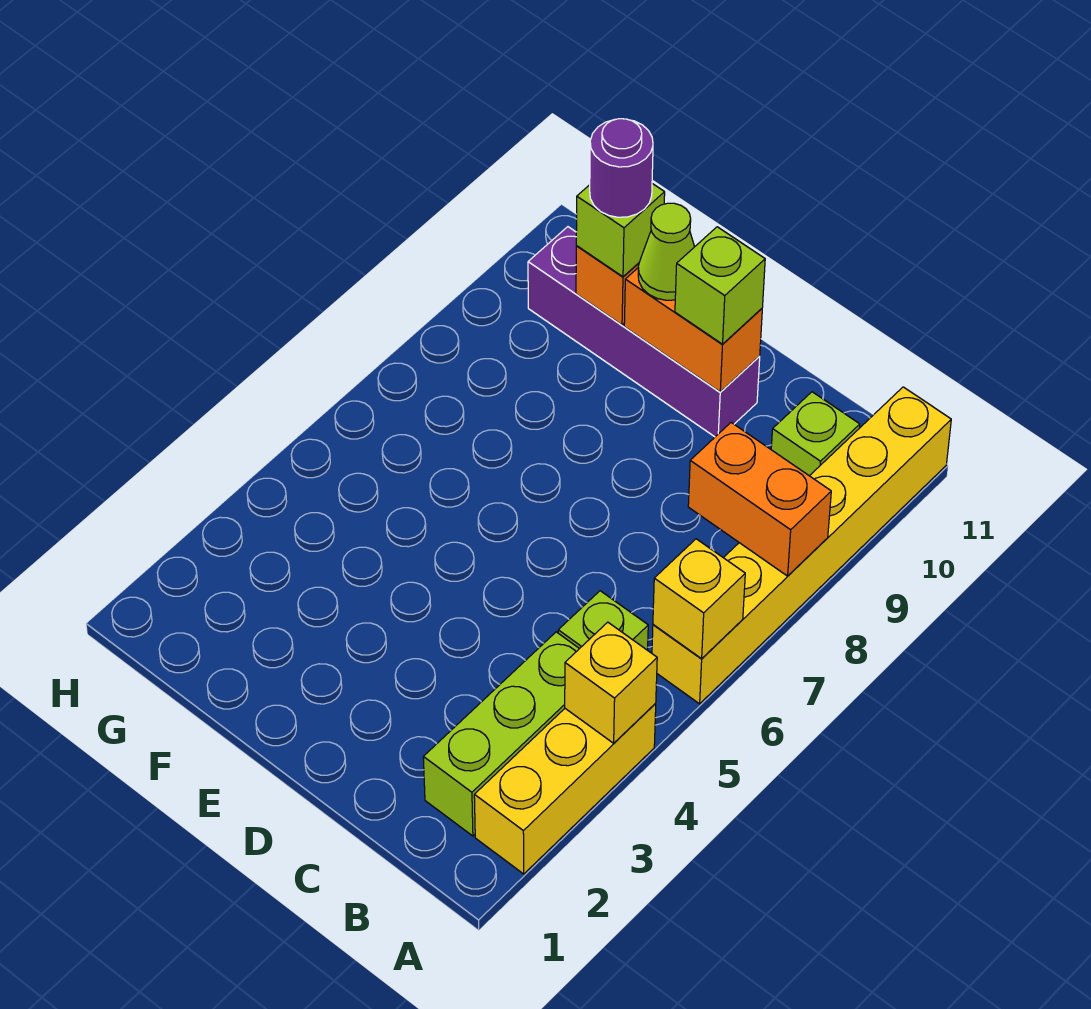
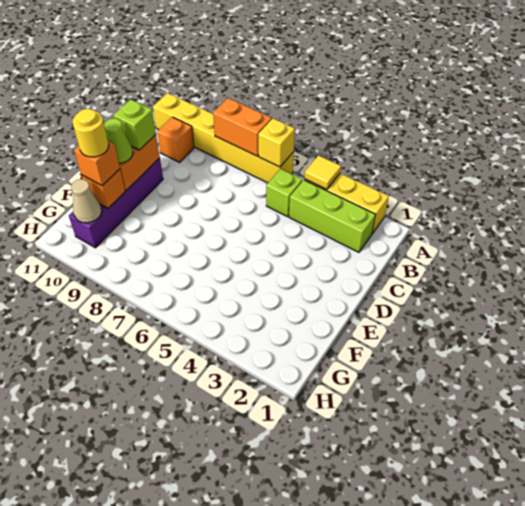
yellow 1x1 brick [565,622,657,743] -> yellow 1x1 tile [304,156,341,189]
orange 1x2 brick [688,423,831,576] -> orange 1x2 brick turned to [213,98,272,156]
lime 1x1 brick [771,392,860,476] -> orange 1x1 brick [157,117,194,162]
lime 1x1 brick [576,184,665,277] -> orange 1x1 brick [74,141,120,186]
purple 1x1 round brick [590,119,653,217] -> yellow 1x1 round brick [73,109,109,157]
none -> tan 1x1 cone [71,179,102,223]

